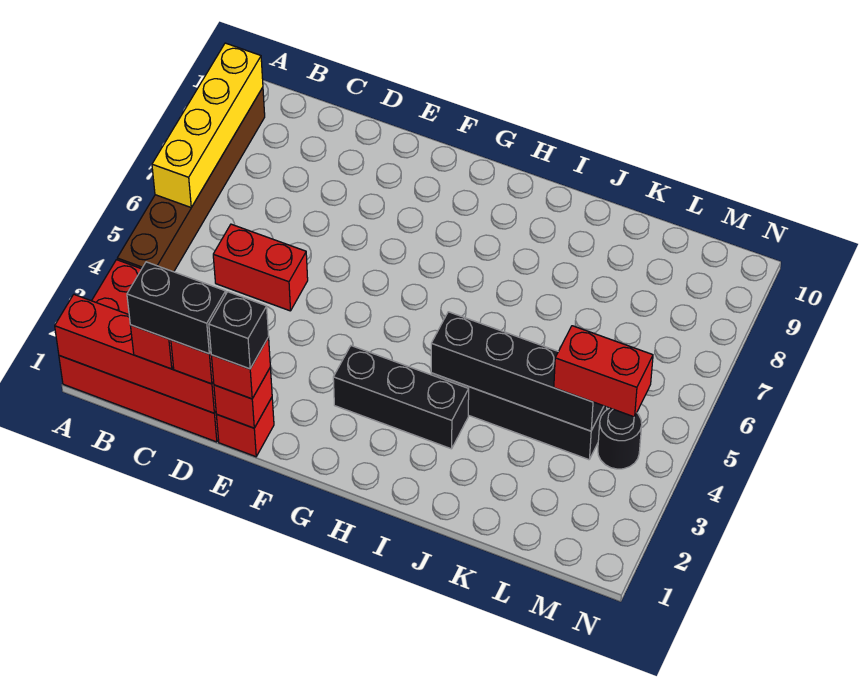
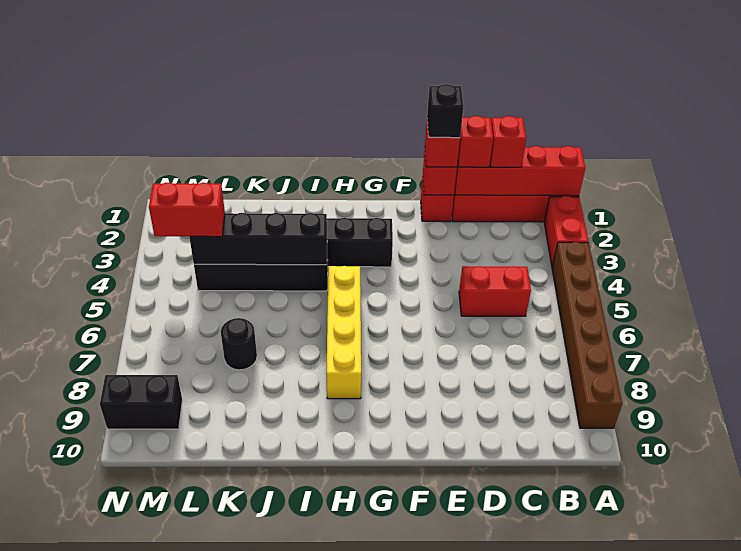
yellow 1x4 brick [152,43,263,207] -> yellow 1x4 brick moved to [326,266,361,399]
black 1x2 brick [127,262,226,354] -> black 1x2 brick moved to [100,375,182,429]
black 1x1 round brick [598,408,642,469] -> black 1x1 round brick moved to [221,318,257,370]

